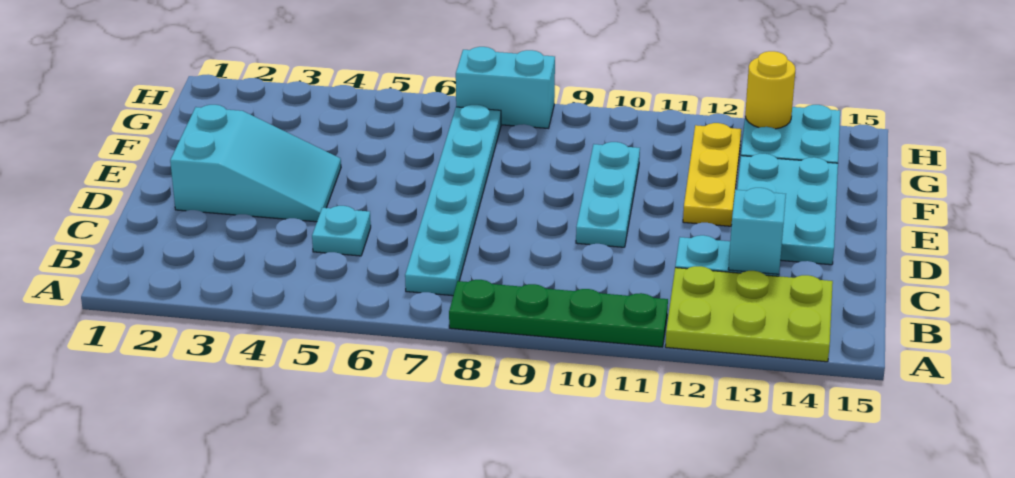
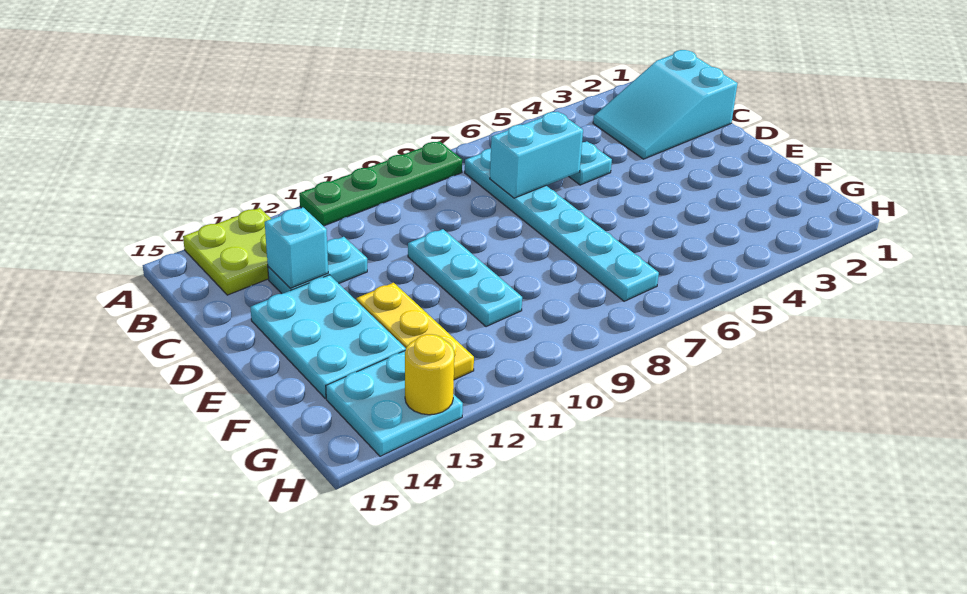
lime 2x3 plate [665,266,833,362] -> lime 2x2 plate [183,208,271,295]
cyan 2x3 slope [170,105,341,222] -> cyan 2x3 slope moved to [593,50,738,159]
cyan 1x2 brick [456,47,555,128] -> cyan 1x2 brick moved to [490,112,583,198]

